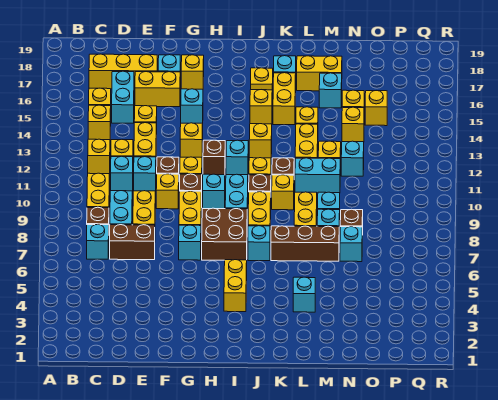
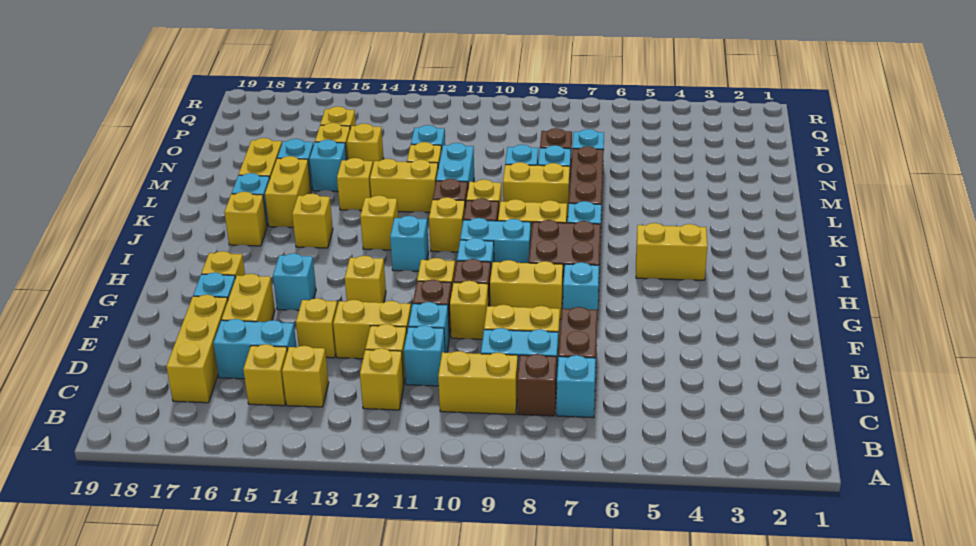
brown 1x1 brick [203,140,225,175] -> none
yellow 1x1 plate [251,68,273,90] -> yellow 1x1 brick [224,192,267,246]
yellow 1x2 brick [273,73,296,125] -> yellow 1x2 brick turned to [265,156,311,227]
cyan 1x1 brick [293,277,315,312] -> cyan 1x1 brick moved to [310,140,347,192]

